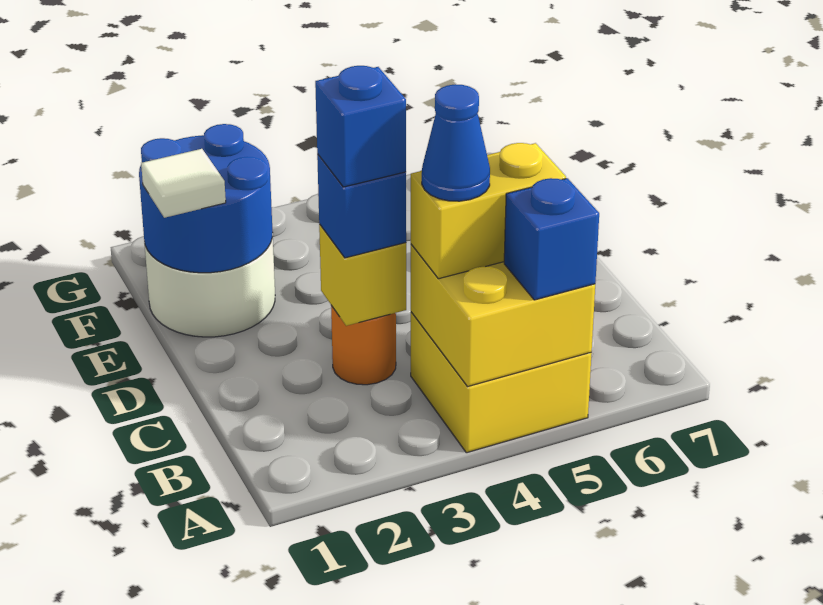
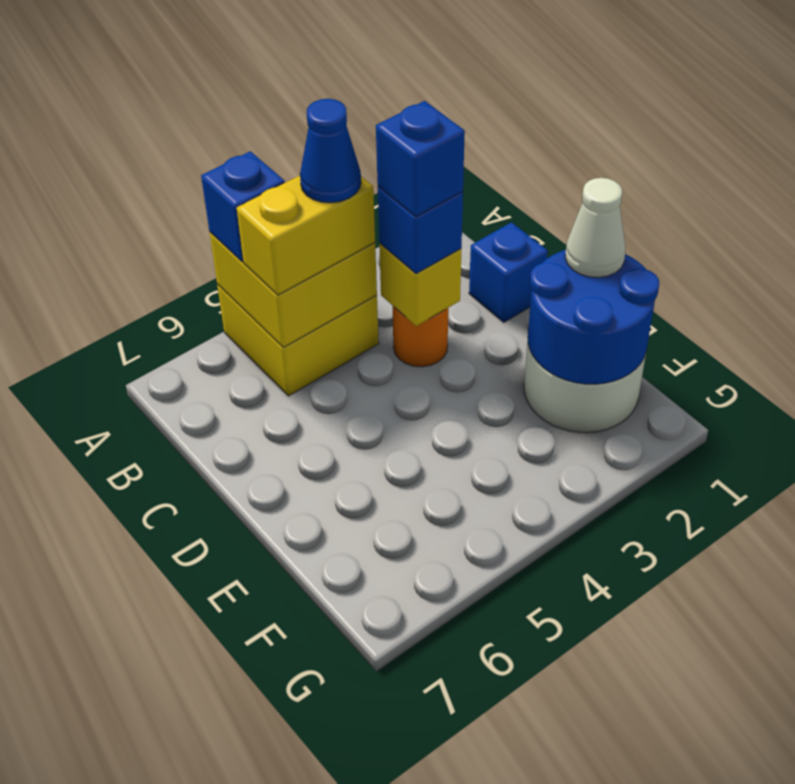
none -> blue 1x1 brick [469,222,548,322]
white 1x1 tile [141,149,226,218] -> white 1x1 cone [565,178,625,278]

